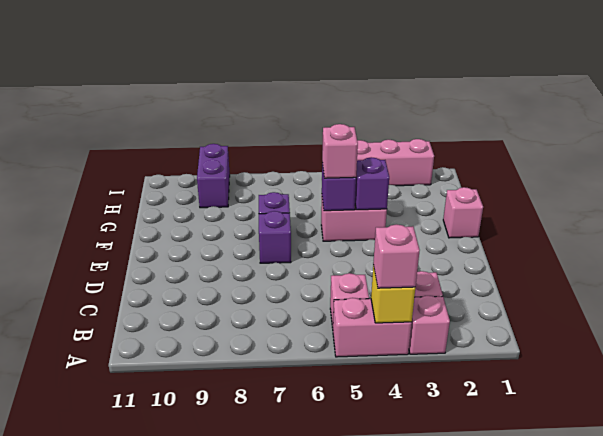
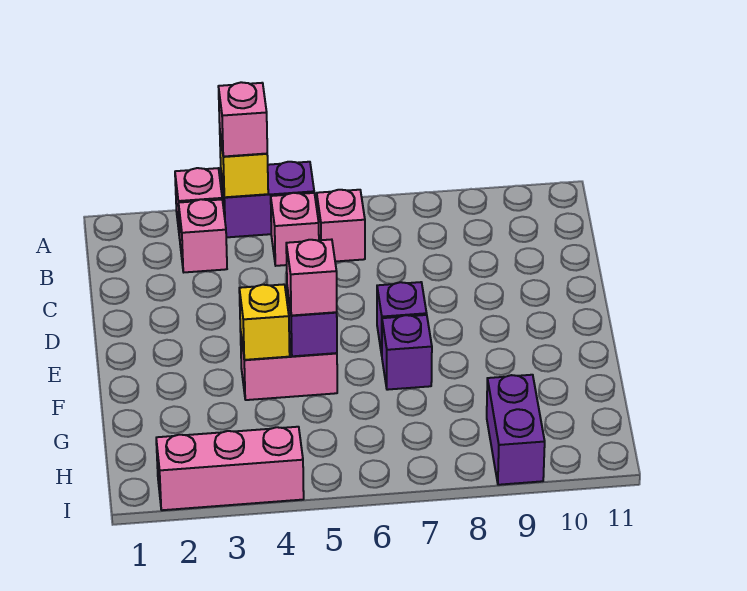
pink 1x2 brick [333,298,412,357] -> purple 1x2 brick [221,162,314,237]
pink 1x1 brick [443,187,483,238] -> pink 1x1 brick moved to [317,190,365,262]
purple 1x1 brick [355,157,389,210] -> yellow 1x1 brick [239,284,290,360]

